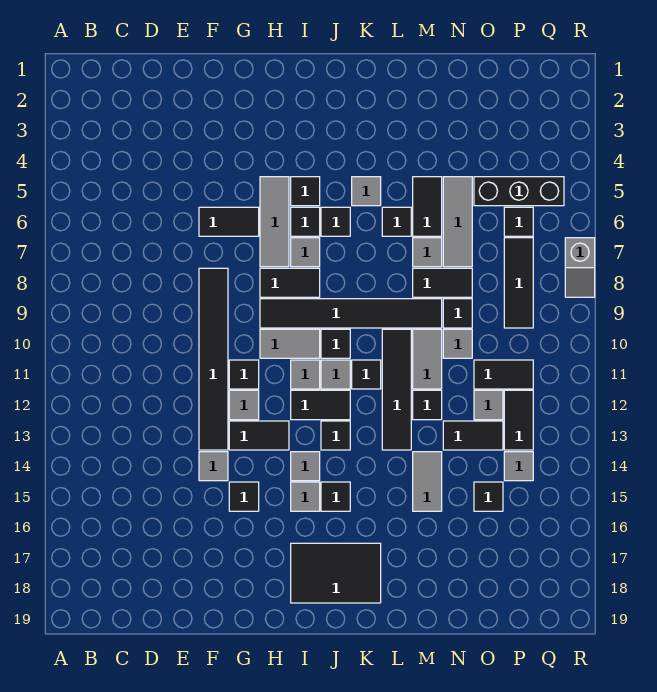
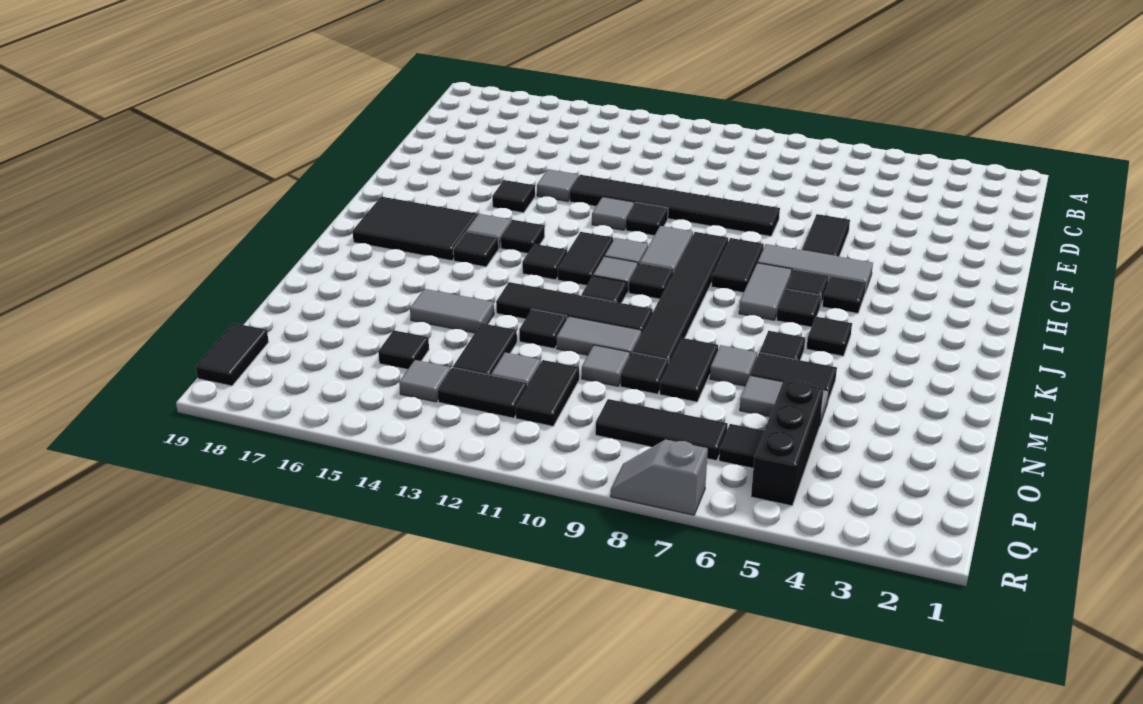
black 1x2 tile [229,421,289,450] -> black 1x2 tile moved to [196,323,269,386]
grey 1x1 tile [291,238,320,267] -> grey 1x2 tile [739,263,792,320]
grey 1x1 tile [291,452,320,481] -> black 1x1 tile [501,220,545,254]
black 2x3 tile [291,543,381,603] -> black 2x3 tile turned to [353,197,478,261]
grey 1x1 tile [352,177,381,206] -> black 1x1 tile [806,317,852,356]
grey 1x3 tile [443,177,472,267] -> grey 1x2 tile [740,376,829,424]

